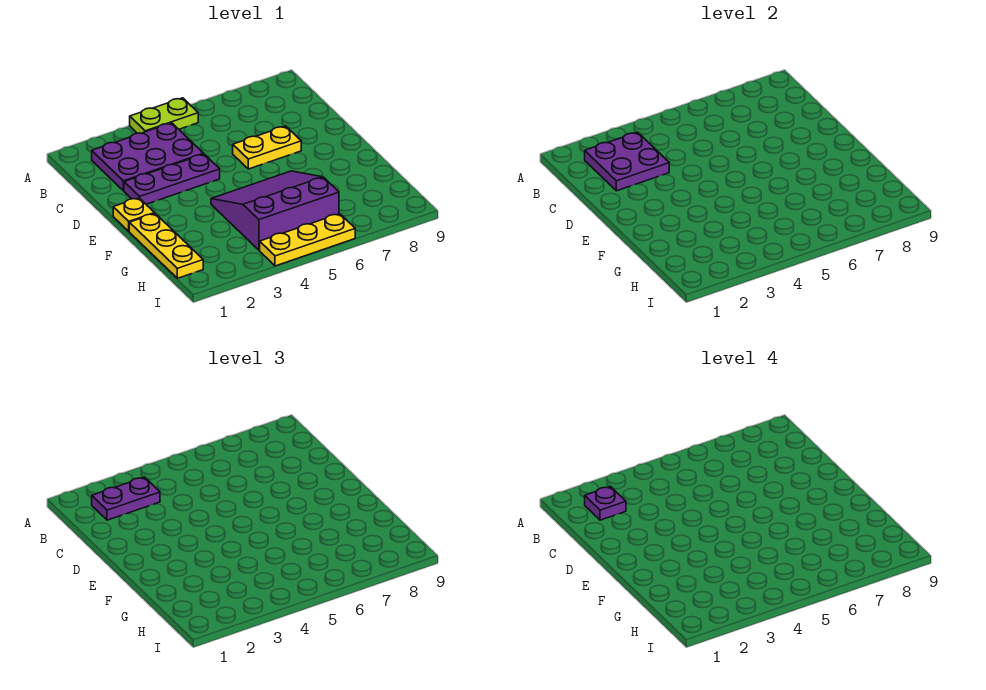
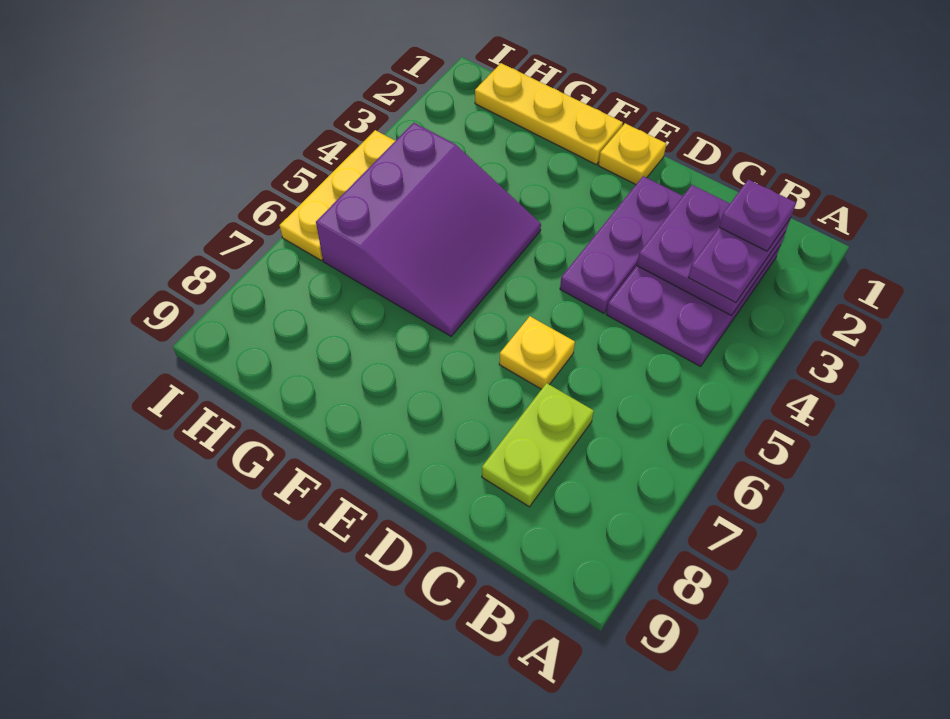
lime 1x2 plate [130,98,198,133] -> lime 1x2 plate moved to [482,383,594,507]
yellow 1x2 plate [233,126,301,169] -> yellow 1x1 plate [499,316,575,389]

